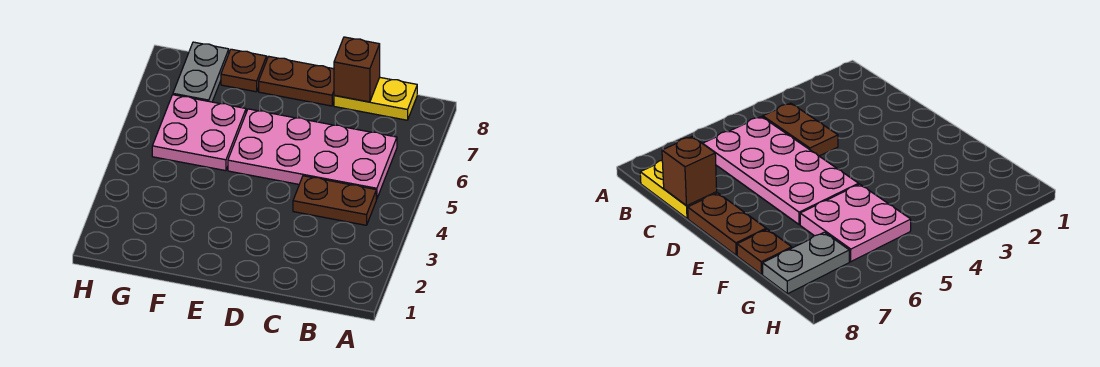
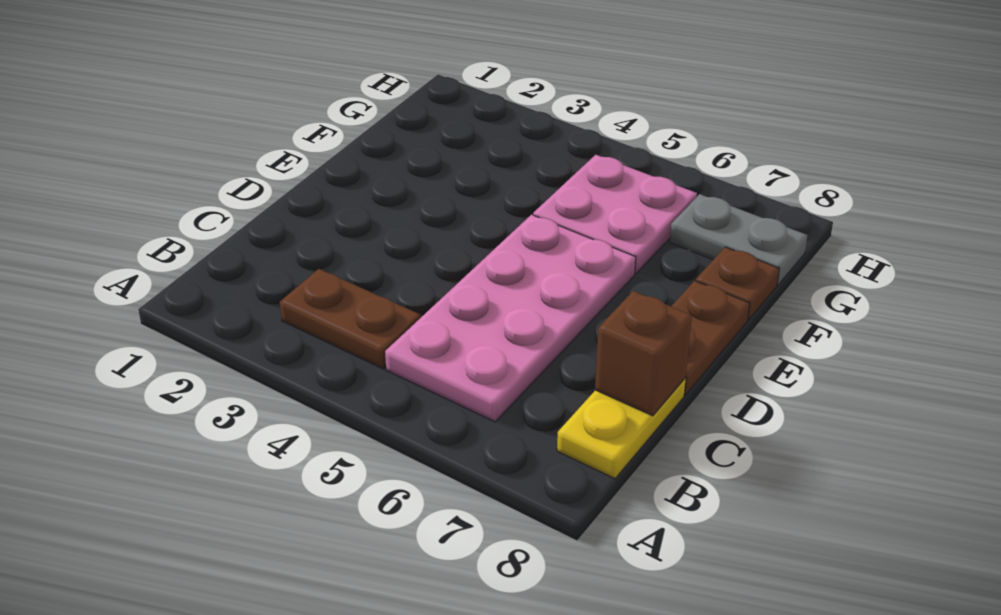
brown 1x2 plate [293,176,376,225] -> brown 1x2 plate turned to [280,269,421,369]

